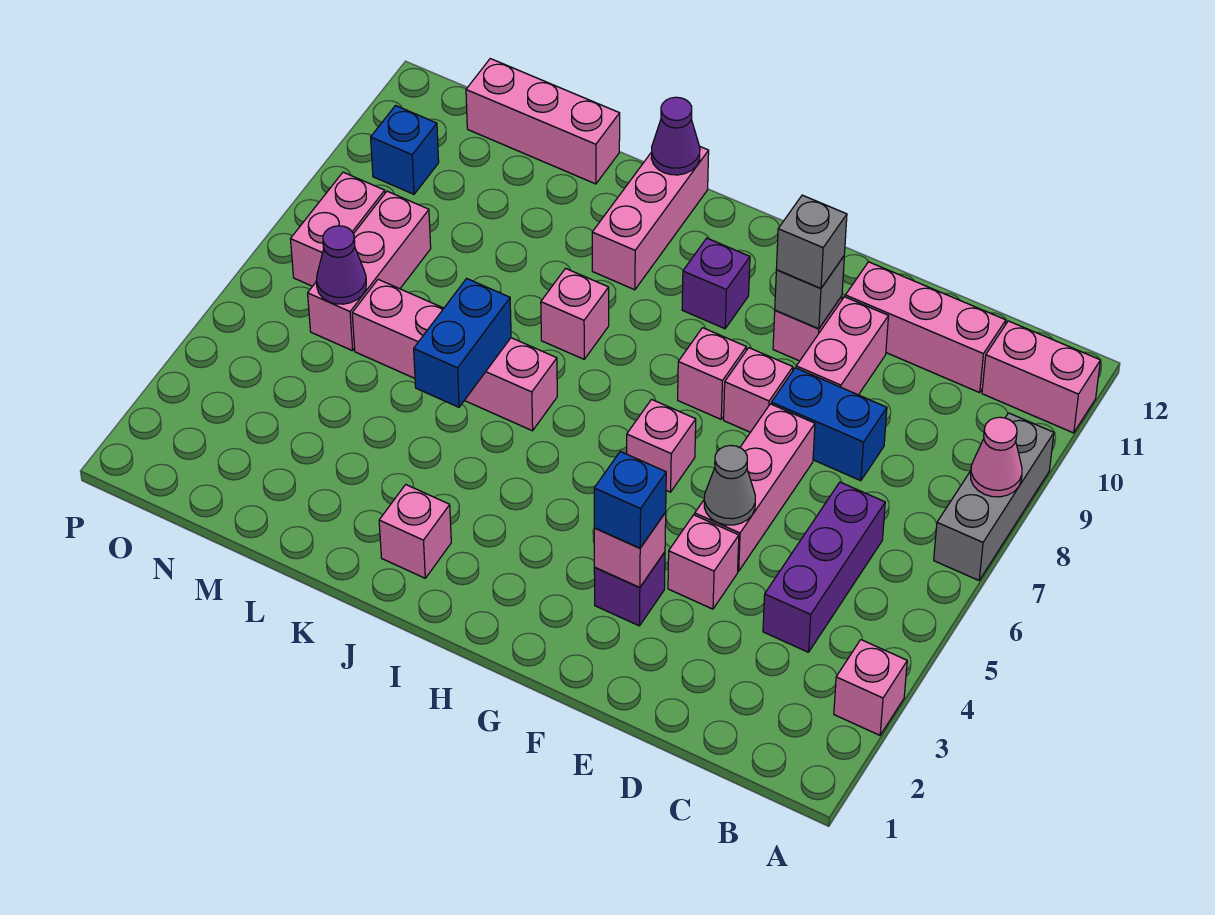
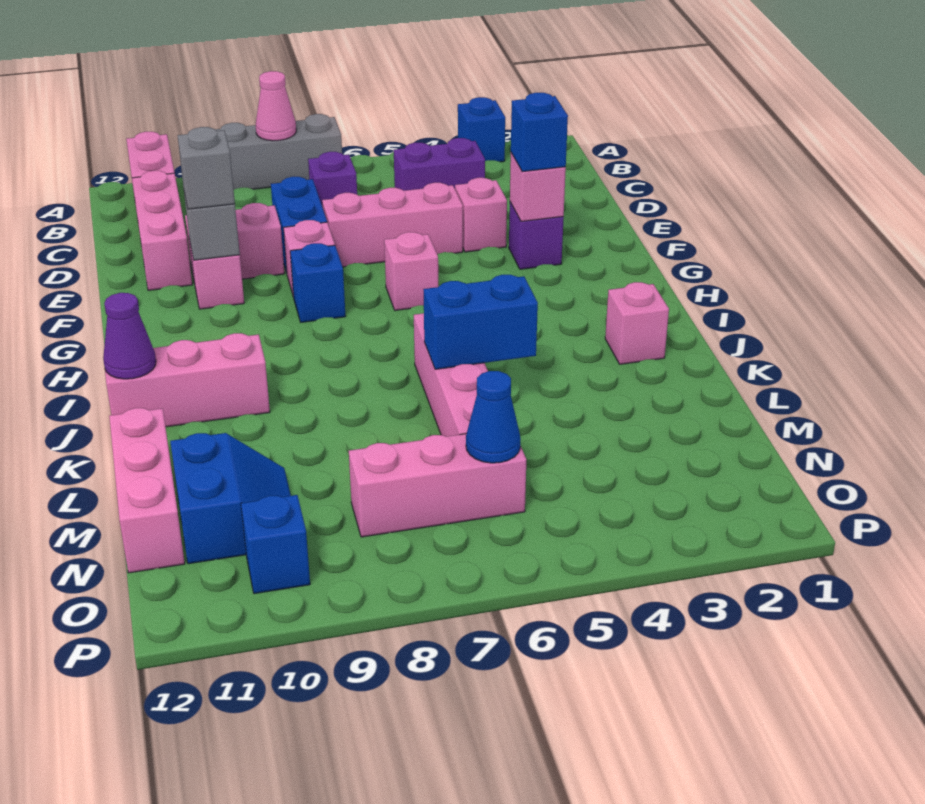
pink 1x1 brick [834,640,907,735] -> blue 1x1 brick [458,97,505,162]
purple 1x3 brick [763,482,885,652] -> purple 1x2 brick [394,138,485,191]
grey 1x1 cone [704,445,755,525] -> none
pink 1x1 brick [678,328,746,419] -> blue 1x1 brick [290,243,346,322]
purple 1x1 brick [682,238,750,329] -> purple 1x1 brick moved to [308,152,357,207]
pink 1x1 brick [541,268,609,359] -> none
none -> blue 2x2 slope [170,433,291,564]
purple 1x1 cone [316,226,366,304] -> blue 1x1 cone [466,371,521,463]
pink 1x2 brick [291,172,385,286] -> none

